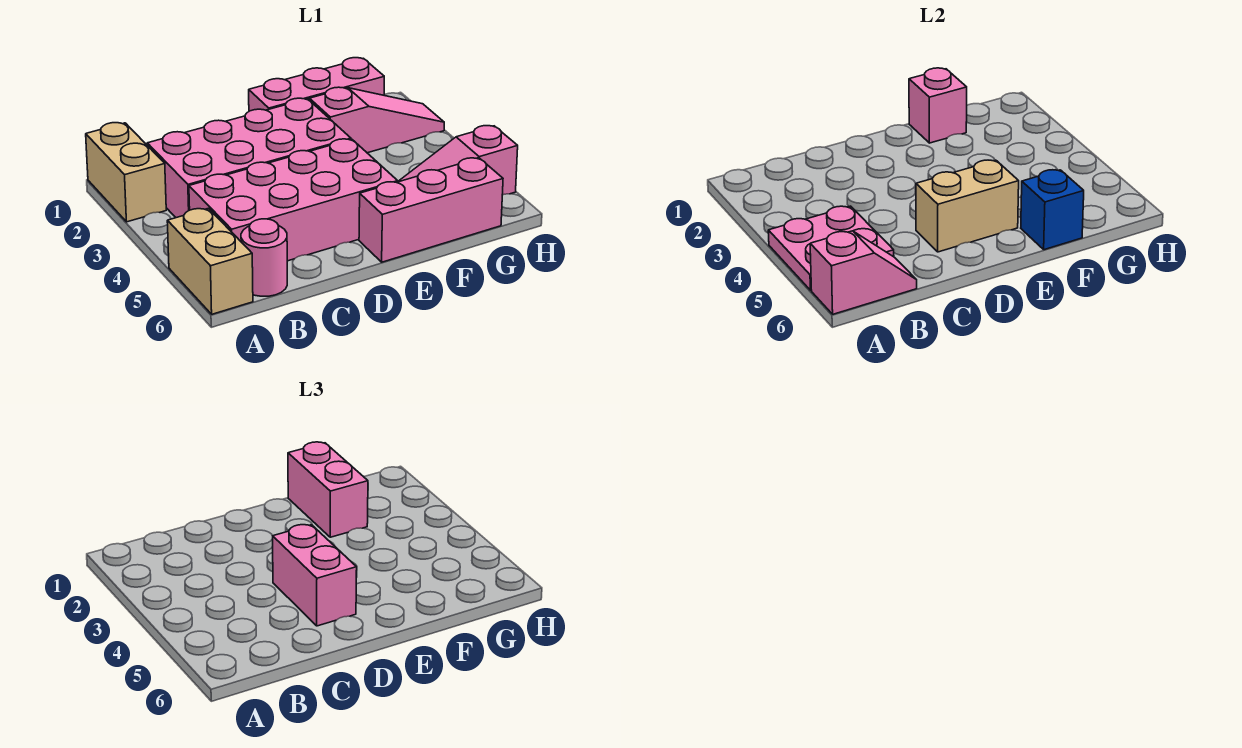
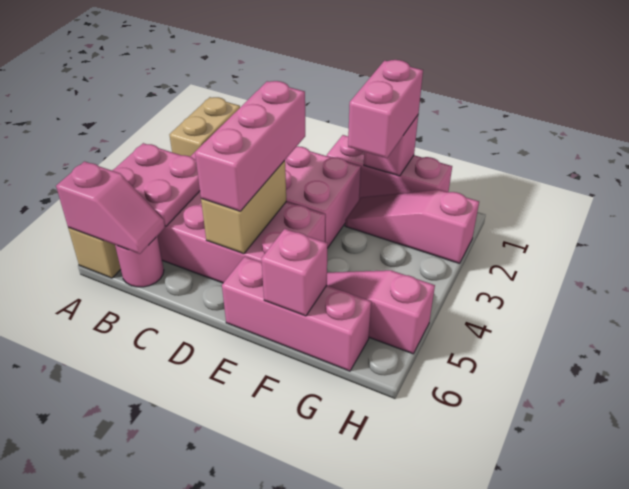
pink 1x2 brick [273,525,357,626] -> pink 1x3 brick [195,81,305,211]
tan 1x2 brick [916,160,1019,252] -> tan 1x2 brick turned to [201,161,286,254]
pink 1x3 slope [309,87,444,153] -> pink 1x3 slope turned to [345,190,479,264]
blue 1x1 brick [1021,170,1084,250] -> pink 1x1 brick [261,229,328,316]

